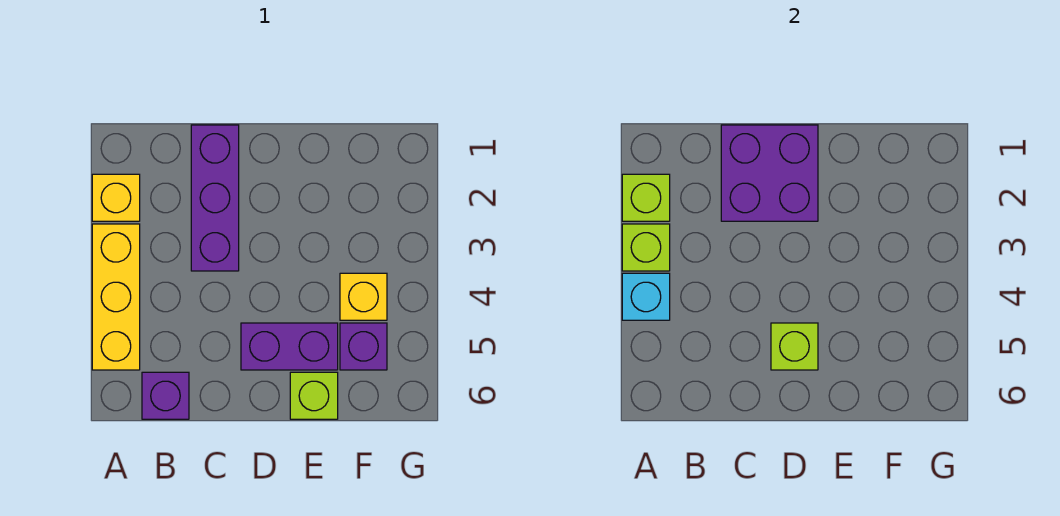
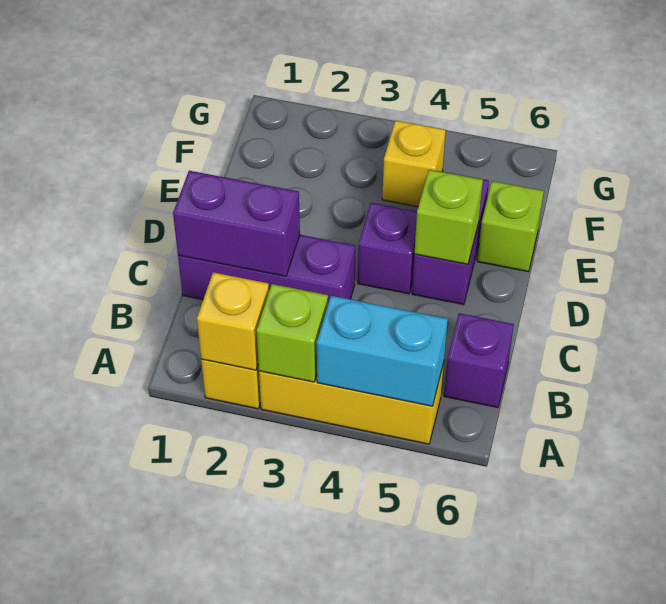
lime 1x1 brick [622,174,670,221] -> yellow 1x1 brick [197,272,269,370]
cyan 1x1 brick [622,273,670,320] -> cyan 1x2 brick [317,296,448,406]
purple 2x2 brick [721,125,818,221] -> purple 1x2 brick [173,171,300,276]
purple 1x1 brick [340,323,387,370] -> purple 1x1 brick moved to [358,203,417,294]

